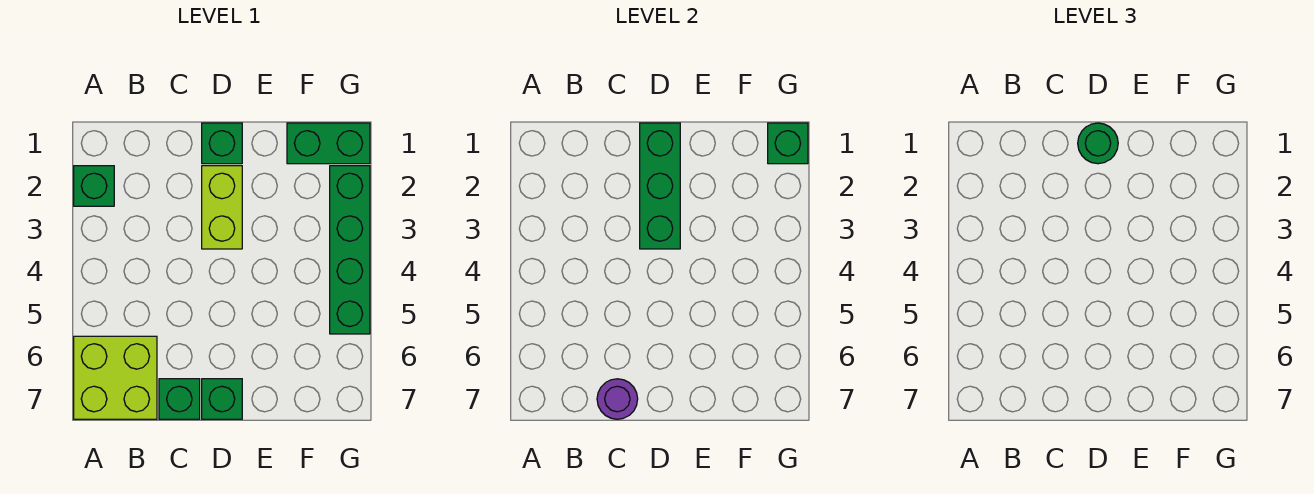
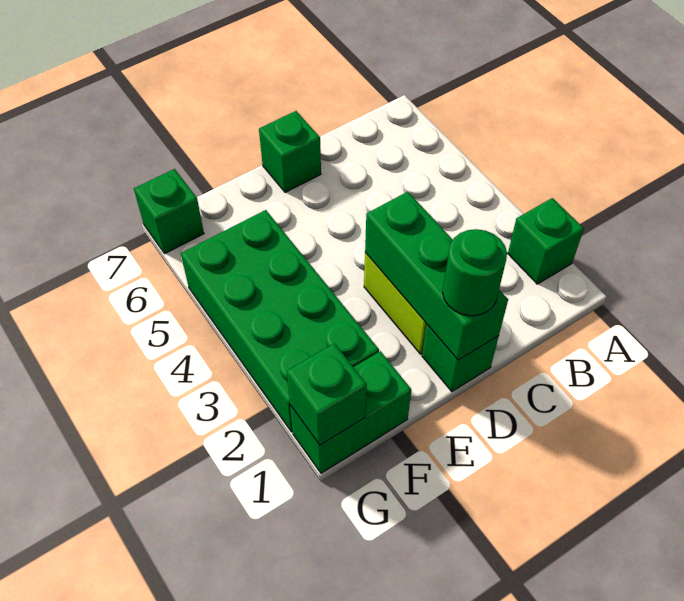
lime 2x2 brick [74,336,157,419] -> none
green 1x1 brick [159,379,200,419] -> green 1x1 brick moved to [134,169,204,253]
purple 1x1 round brick [597,379,638,419] -> none
green 1x4 brick [330,166,370,334] -> green 2x4 brick [181,210,379,432]

